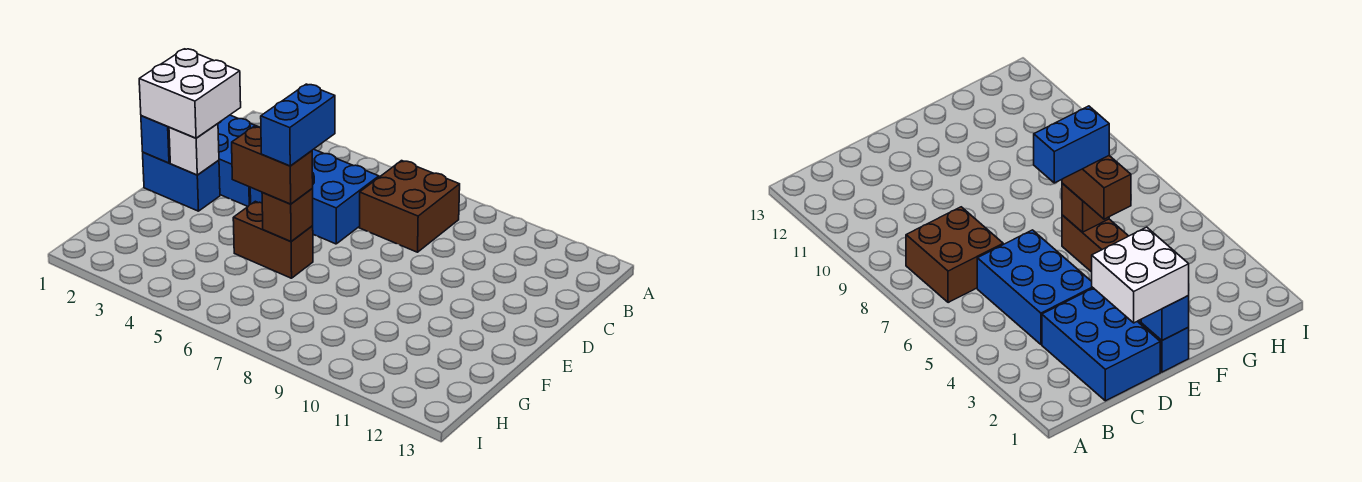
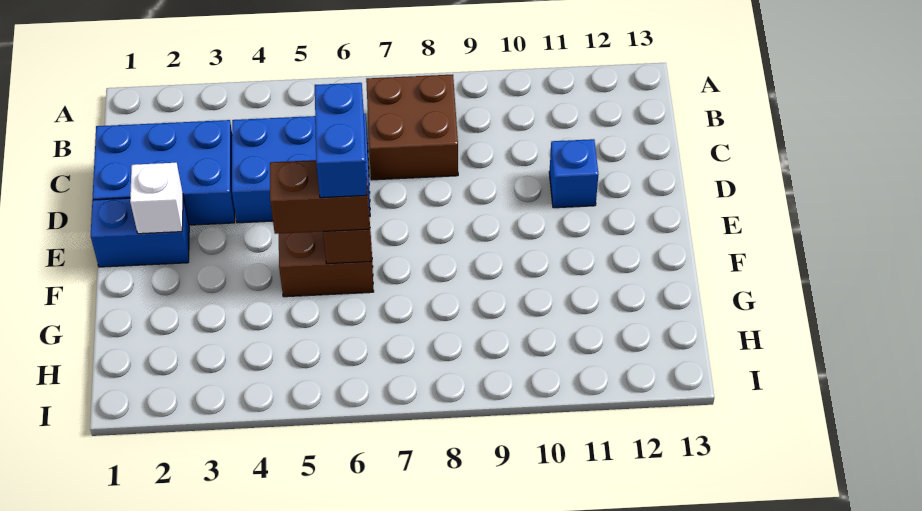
white 2x2 brick [139,49,241,138] -> none
blue 1x1 brick [141,116,170,163] -> blue 1x1 brick moved to [549,139,598,208]

